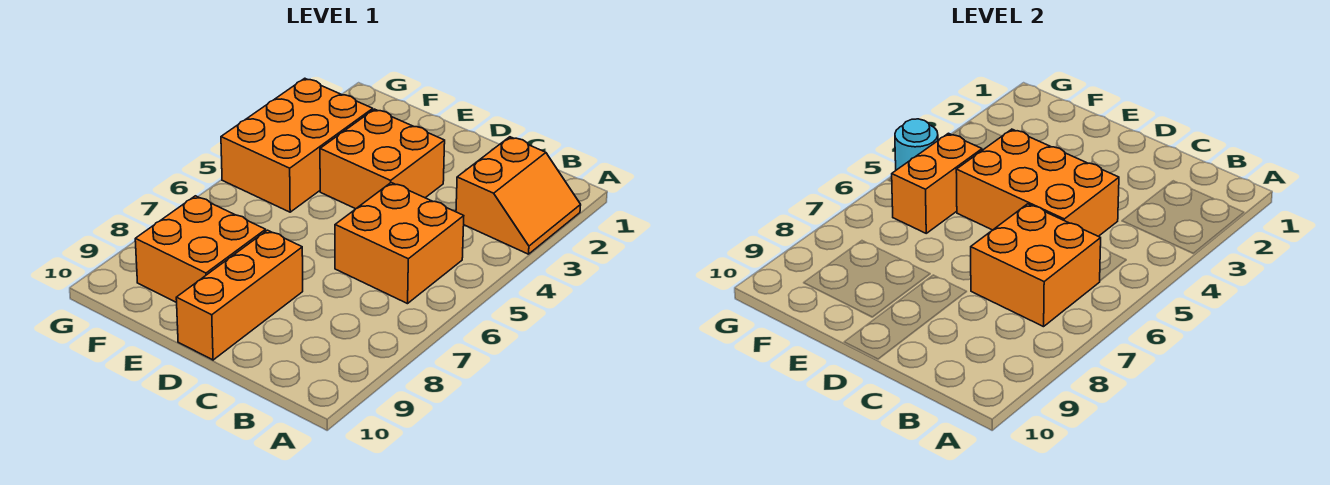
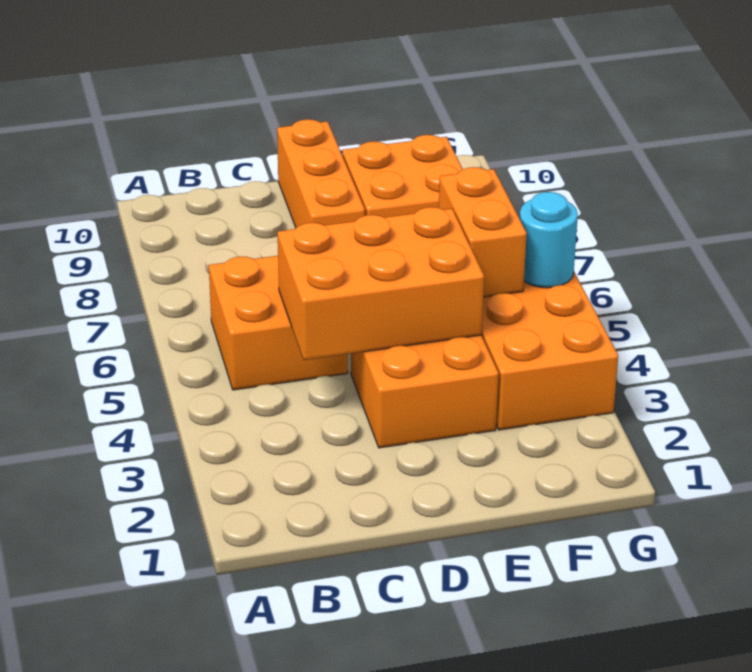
orange 2x2 slope [456,137,581,254] -> none
orange 2x2 brick [971,204,1101,327] -> none

